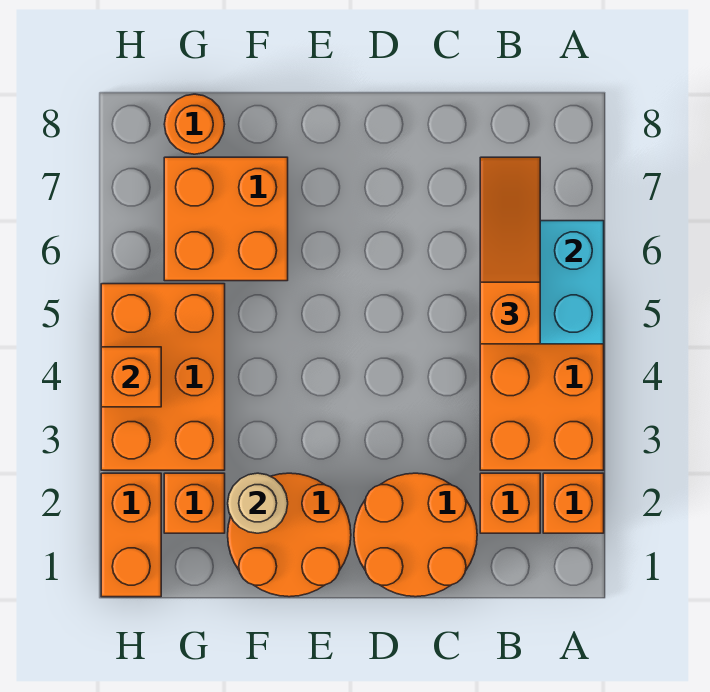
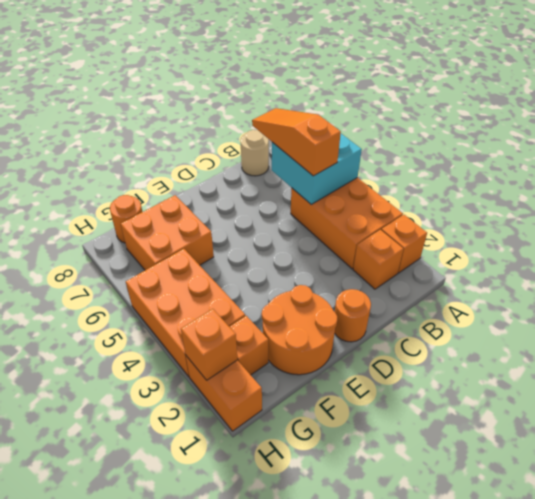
orange 2x2 round brick [354,473,477,597] -> orange 1x1 round brick [335,289,371,342]
tan 1x1 round brick [228,473,288,533] -> tan 1x1 round brick moved to [241,130,269,176]
orange 1x1 brick [101,347,161,407] -> orange 1x1 brick moved to [181,309,238,380]

